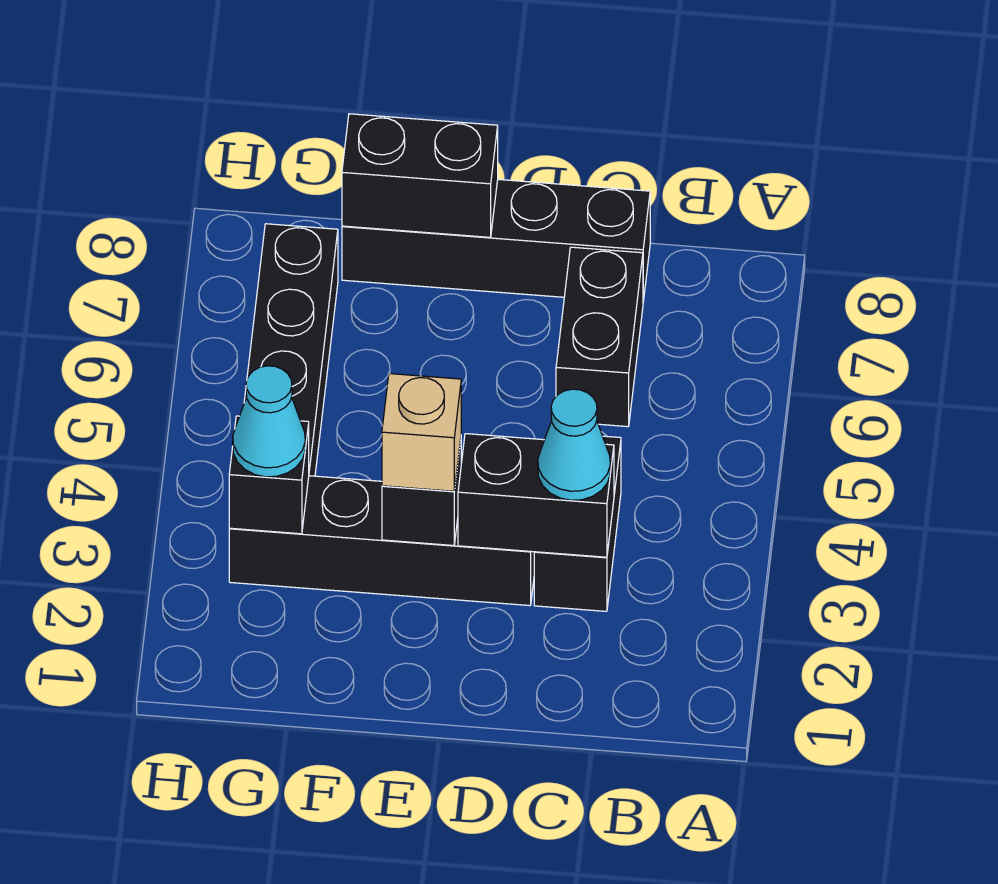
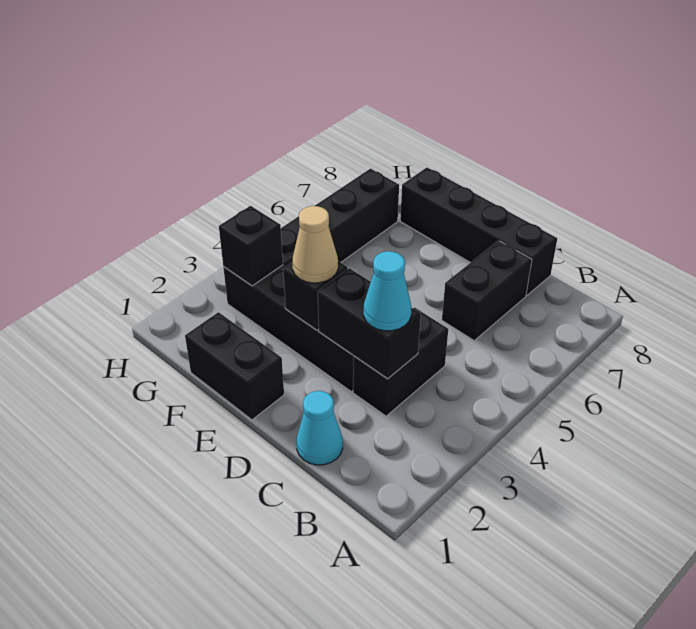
tan 1x1 brick [382,374,461,491] -> tan 1x1 cone [292,206,338,283]
black 1x2 brick [342,114,498,237] -> black 1x2 brick moved to [185,312,284,420]
cyan 1x1 cone [233,366,305,477] -> cyan 1x1 cone moved to [297,391,343,465]

